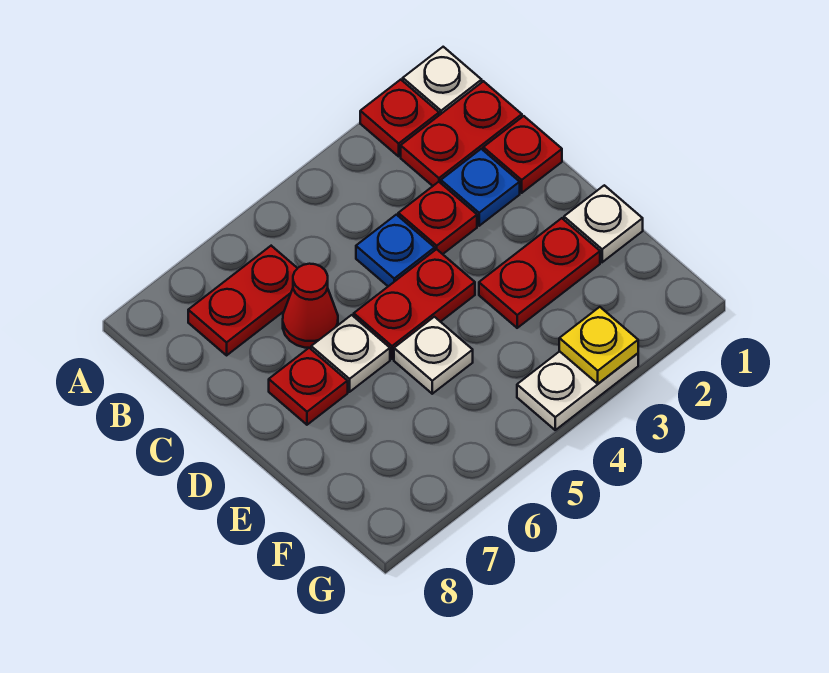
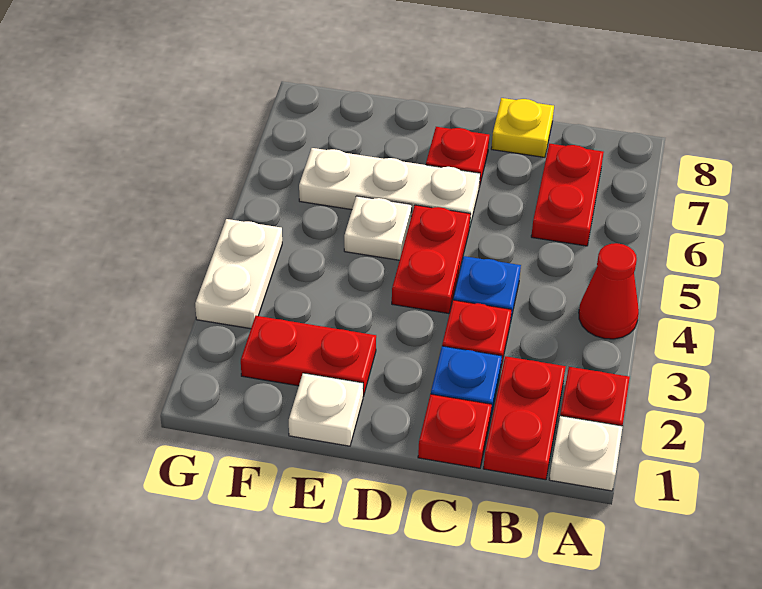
red 1x1 cone [283,264,338,348] -> red 1x1 cone moved to [579,243,639,339]
white 1x1 plate [311,315,390,392] -> white 1x3 plate [299,148,480,225]
red 1x2 plate [479,218,600,328] -> red 1x2 plate turned to [241,316,376,396]
yellow 1x1 plate [559,307,638,384] -> yellow 1x1 plate moved to [491,98,554,157]

